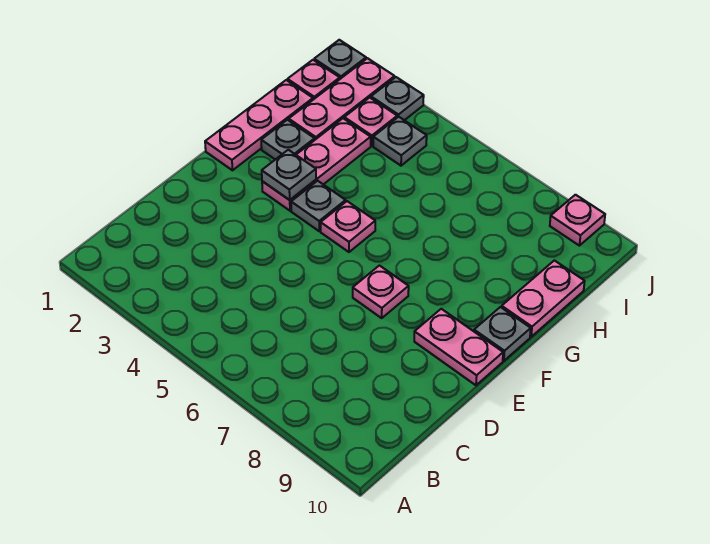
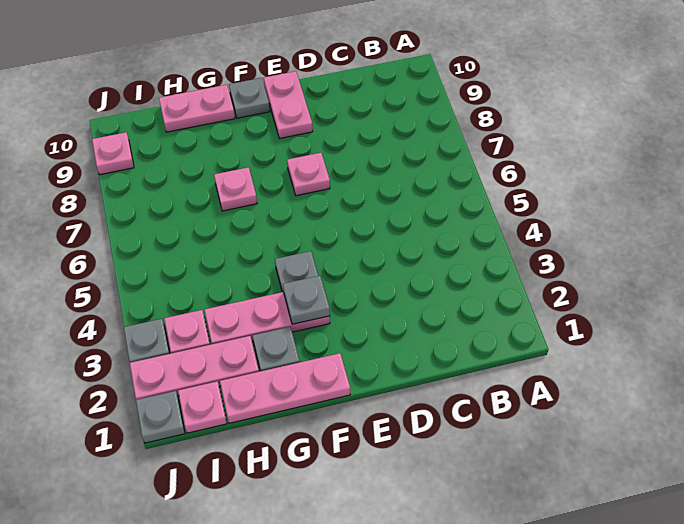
pink 1x1 plate [321,201,375,252] -> pink 1x1 plate moved to [214,167,257,211]
grey 1x1 plate [373,117,427,166] -> none

